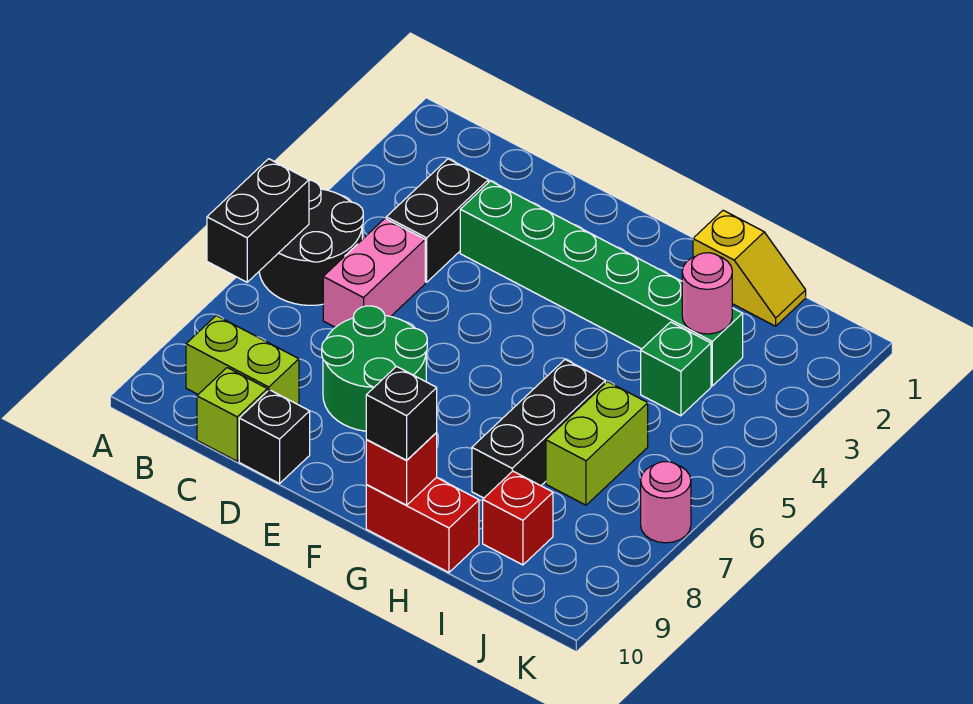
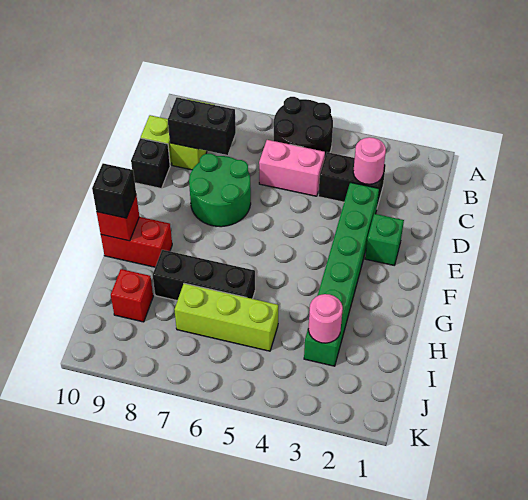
black 1x2 brick [207,159,309,282] -> black 1x2 brick moved to [168,97,236,155]
red 1x2 brick [366,477,479,572] -> red 1x2 brick turned to [101,217,172,267]
yellow 1x2 slope [693,210,806,326] -> none
green 1x1 brick [641,322,711,416] -> green 1x1 brick moved to [365,214,404,265]
lime 1x2 brick [546,382,648,505] -> lime 1x3 brick [174,283,278,351]
pink 1x1 round brick [641,462,691,543] -> pink 1x1 round brick moved to [353,137,386,184]

